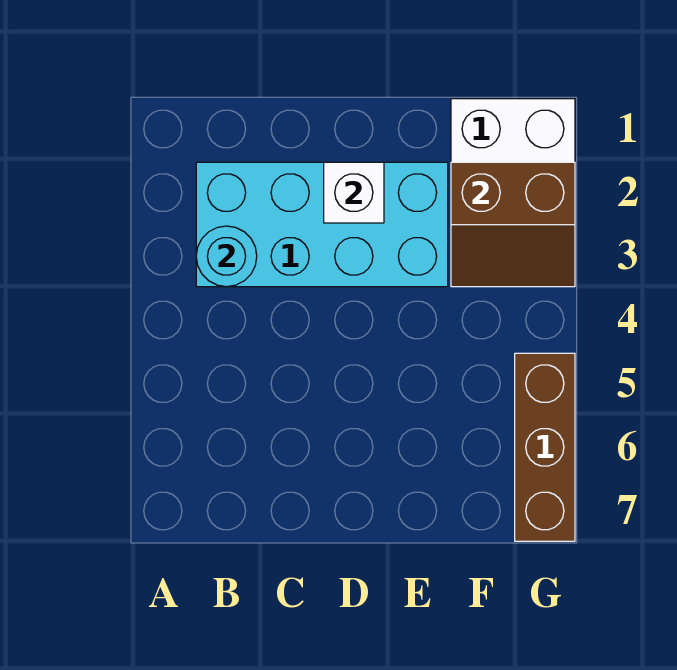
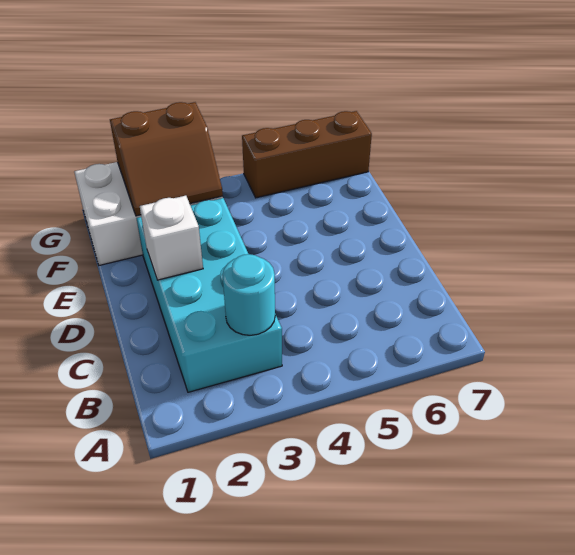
brown 2x2 slope [451,162,575,287] -> brown 2x2 slope turned to [110,102,223,216]

